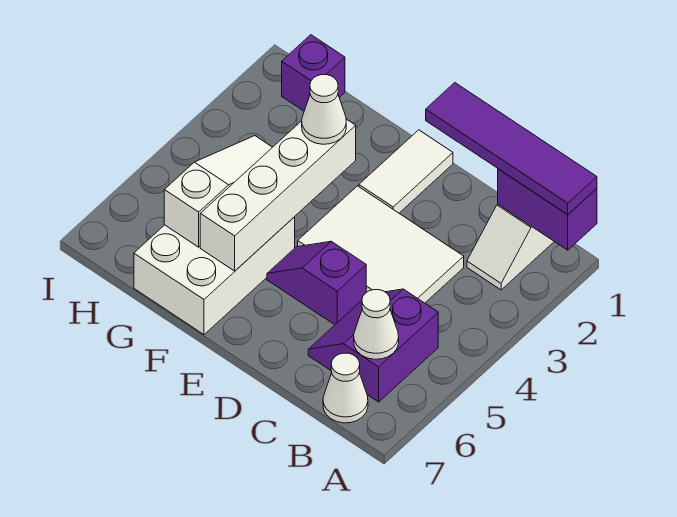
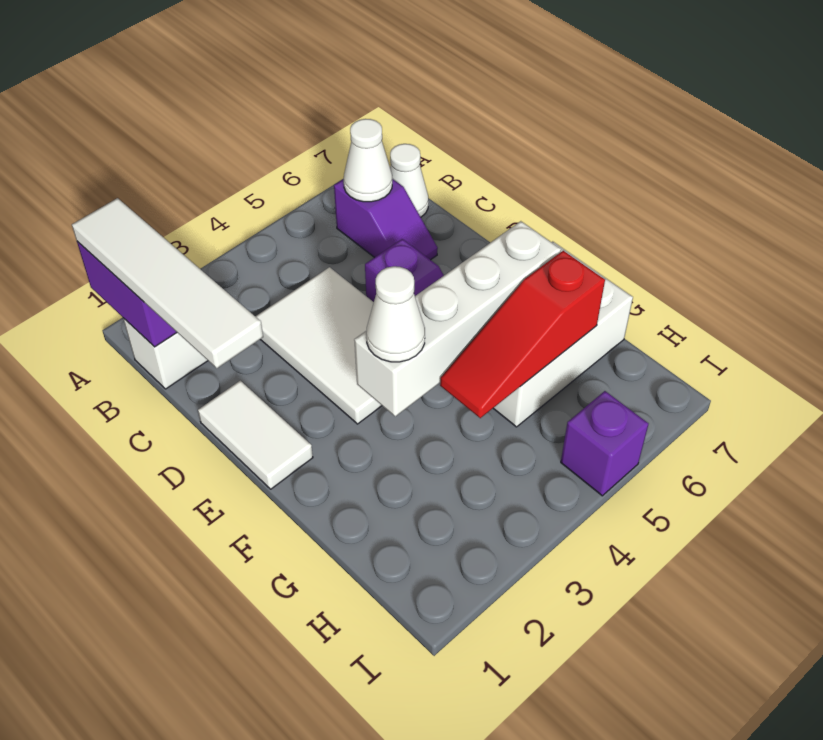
purple 1x4 tile [426,83,597,215] -> white 1x4 tile [72,198,263,368]
purple 2x2 slope [308,289,438,402] -> purple 1x2 slope [334,179,438,260]
white 1x2 tile [359,130,453,213] -> white 1x2 tile turned to [198,381,313,489]
white 1x3 slope [164,136,272,247] -> red 1x3 slope [440,251,605,418]
purple 1x1 brick [282,35,345,111] -> purple 1x1 brick moved to [561,391,649,496]

